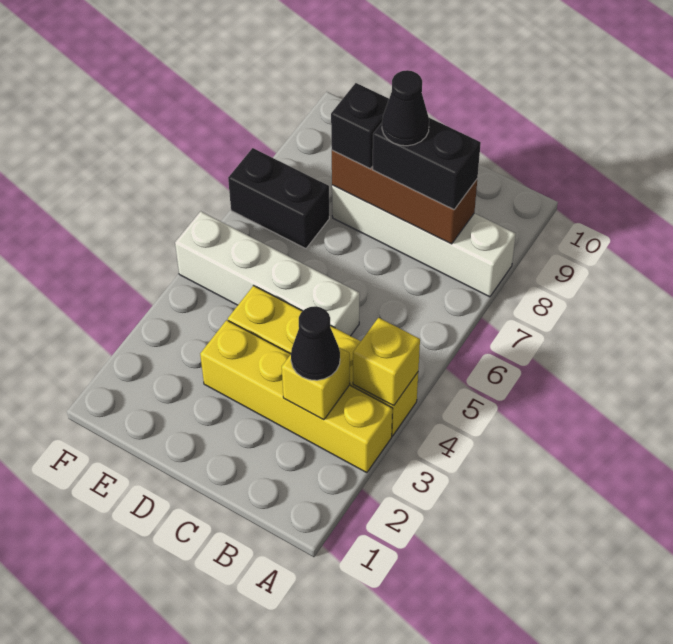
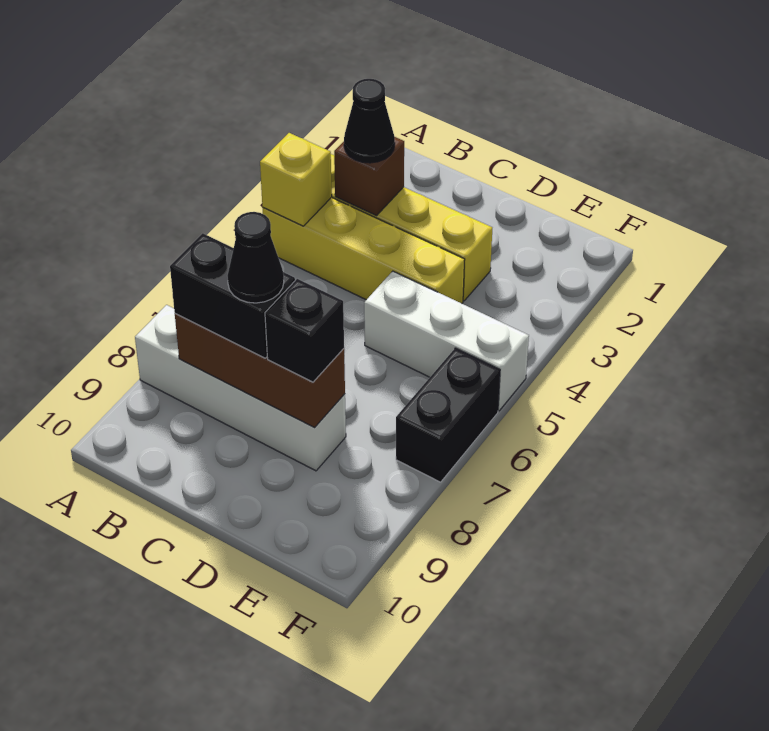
yellow 1x1 brick [282,348,350,420] -> brown 1x1 brick [334,137,404,215]
white 1x4 brick [175,211,360,336] -> white 1x3 brick [364,271,529,411]
black 1x2 brick [228,148,329,249] -> black 1x2 brick turned to [396,348,500,482]

